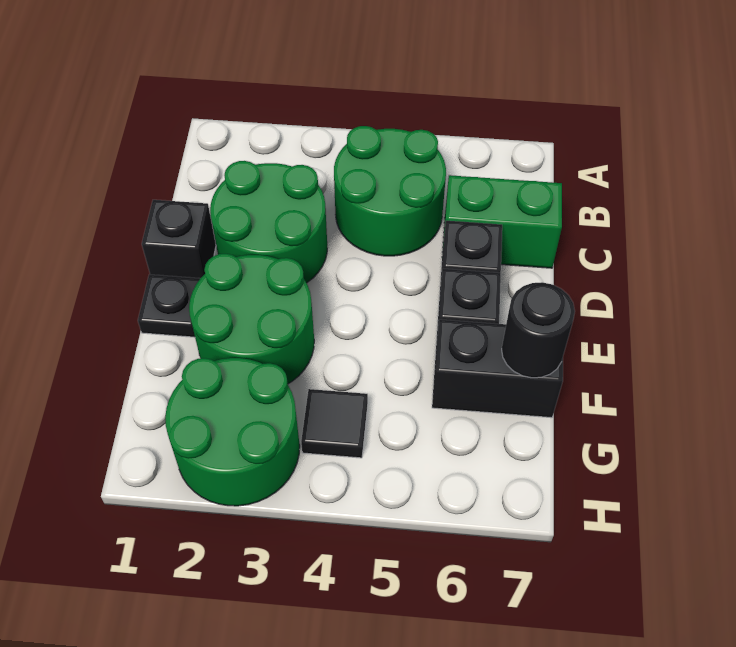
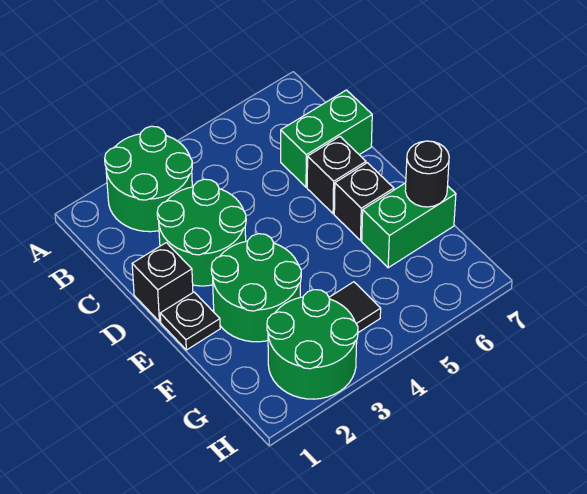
green 2x2 round brick [334,126,446,256] -> green 2x2 round brick moved to [105,126,192,232]
black 1x2 brick [432,319,563,418] -> green 1x2 brick [362,183,456,268]

